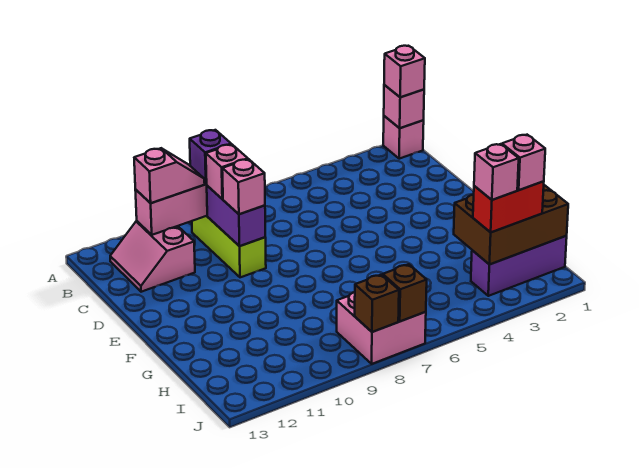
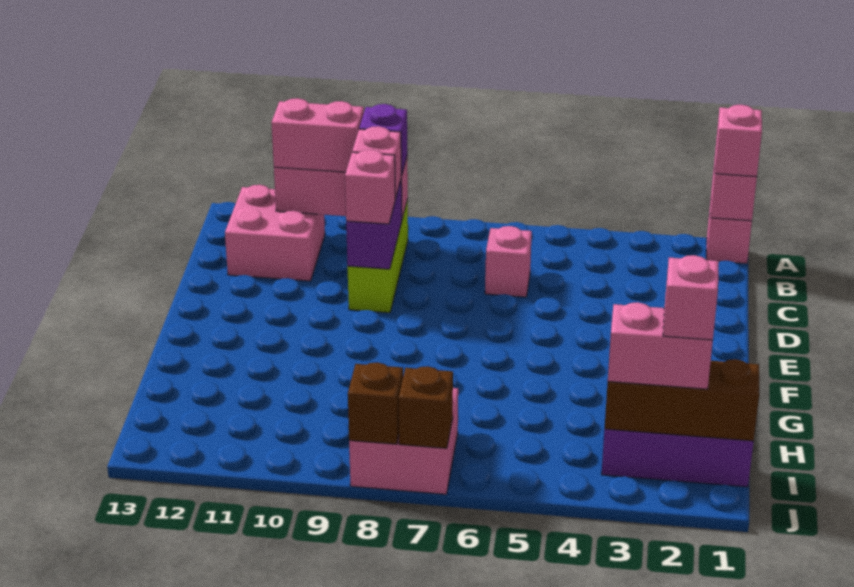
pink 1x2 slope [134,148,205,203] -> pink 1x2 brick [271,98,364,172]
pink 2x2 slope [110,221,195,292] -> pink 2x2 brick [225,185,325,281]
brown 2x3 brick [454,185,568,265] -> brown 1x3 brick [605,359,759,441]
red 1x2 brick [473,181,544,232] -> pink 1x2 brick [608,302,713,389]
pink 1x1 brick [474,144,519,200] -> pink 1x1 brick moved to [485,226,532,297]

